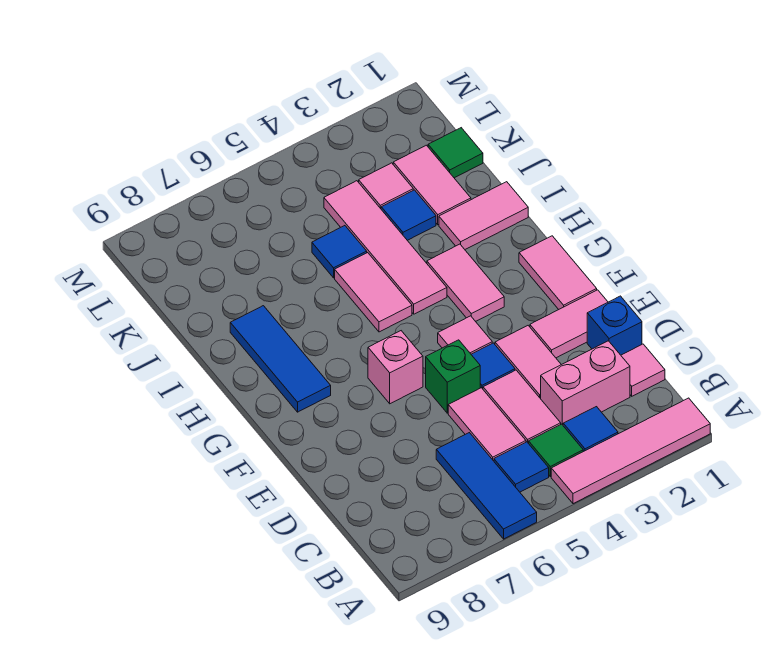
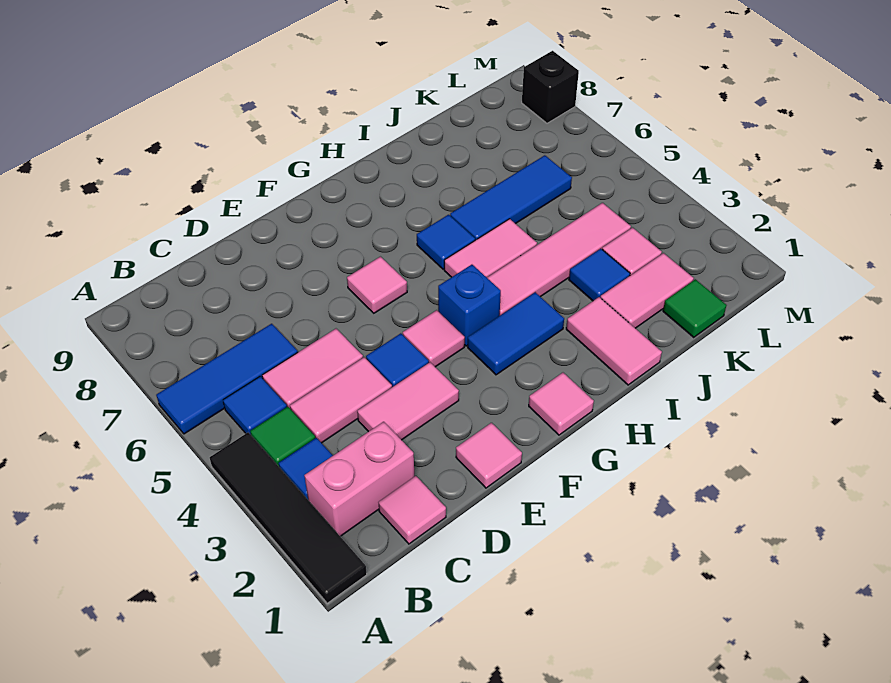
pink 1x4 tile [551,398,710,504] -> black 1x4 tile [210,432,367,603]
pink 1x2 brick [541,341,630,425] -> pink 1x2 brick turned to [304,422,414,536]
blue 1x1 brick [587,296,642,355] -> blue 1x1 brick moved to [438,265,501,346]
pink 1x2 tile [530,290,608,358] -> pink 1x1 tile [456,423,522,488]
green 1x1 brick [426,340,480,413] -> none
pink 1x2 tile [519,236,597,309] -> pink 1x1 tile [529,373,594,435]
pink 1x1 brick [368,331,423,404] -> pink 1x1 tile [347,257,407,313]
pink 1x2 tile [427,244,504,321] -> blue 1x2 tile [468,292,564,375]
blue 1x3 tile [230,306,331,412] -> blue 1x3 tile moved to [450,155,572,240]
blue 1x1 tile [312,226,367,278] -> blue 1x1 tile moved to [417,215,475,269]
none -> black 1x1 brick [522,51,579,123]

